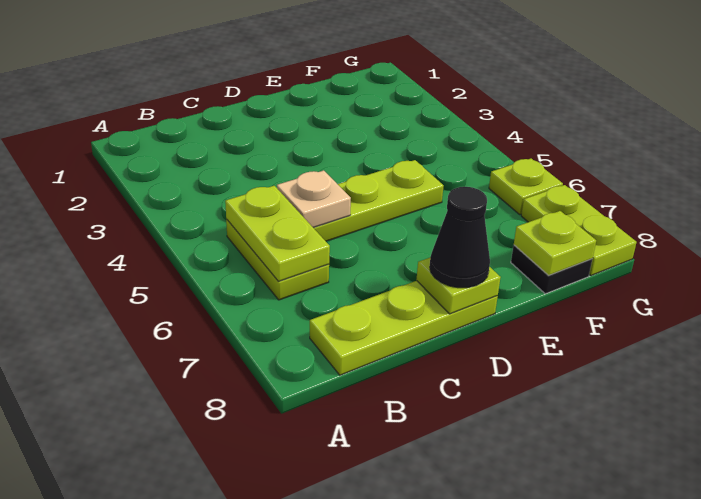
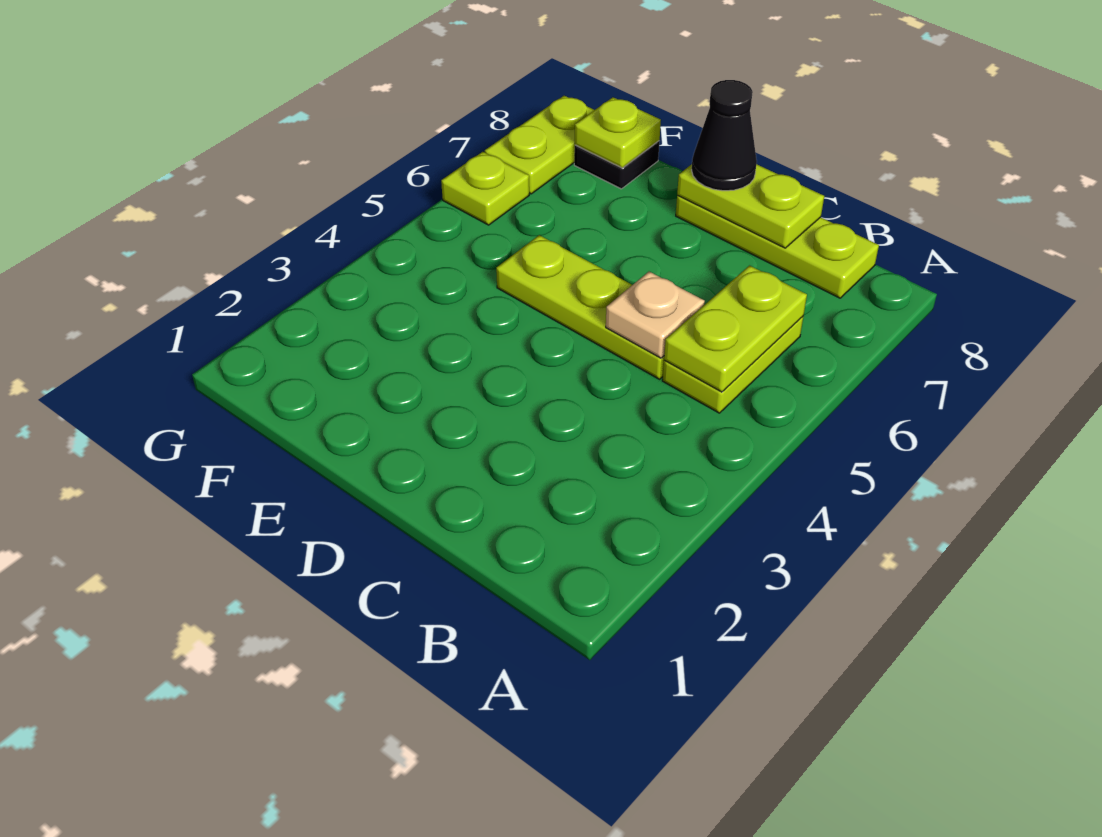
lime 1x1 plate [416,258,501,314] -> lime 1x2 plate [677,164,824,248]

